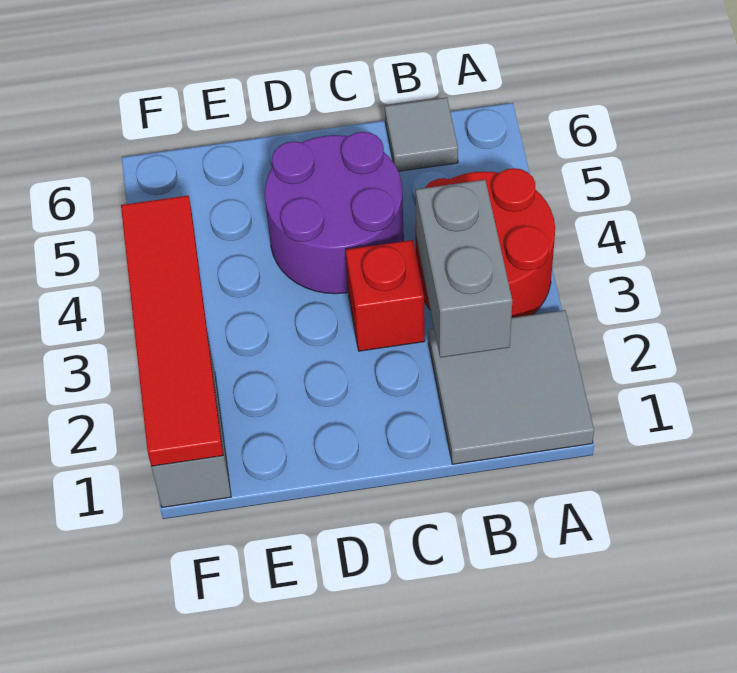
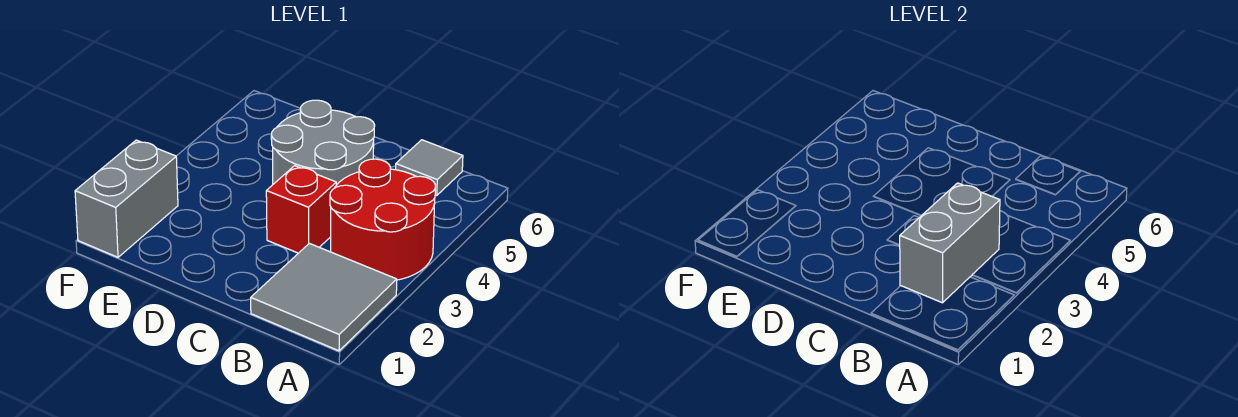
purple 2x2 round brick [265,132,404,294] -> grey 2x2 round brick [271,100,375,185]
red 1x4 tile [121,196,223,467] -> none

